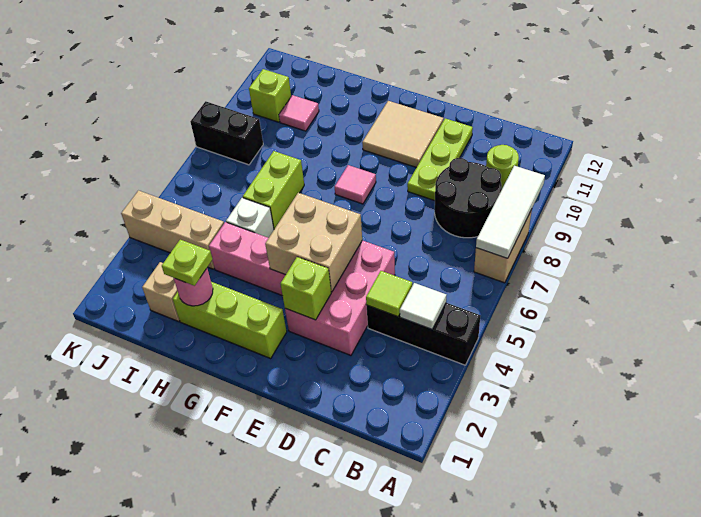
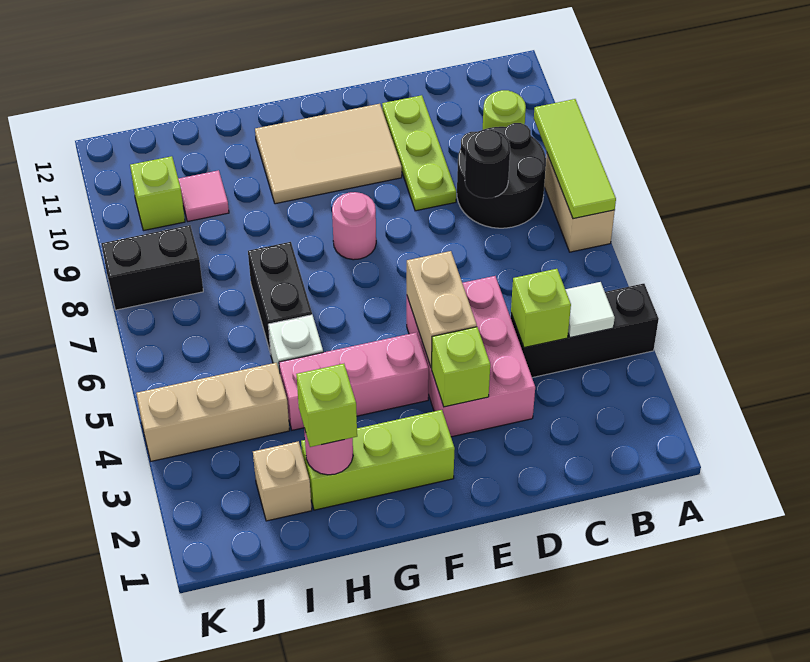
white 1x3 tile [476,165,545,258] -> lime 1x3 tile [534,99,616,219]
lime 1x1 tile [366,271,413,317] -> lime 1x1 brick [511,269,571,348]
none -> black 1x1 round brick [465,130,510,198]
tan 2x2 brick [265,193,362,292] -> tan 1x2 brick [407,251,477,368]
tan 2x2 tile [362,101,444,168] -> tan 2x3 tile [255,104,402,204]
pink 1x1 tile [335,165,376,204] -> pink 1x1 round brick [332,192,376,260]
lime 1x1 plate [162,240,213,286] -> lime 1x1 brick [296,364,357,447]
lime 1x2 brick [243,151,304,229] -> black 1x2 brick [248,242,312,354]

